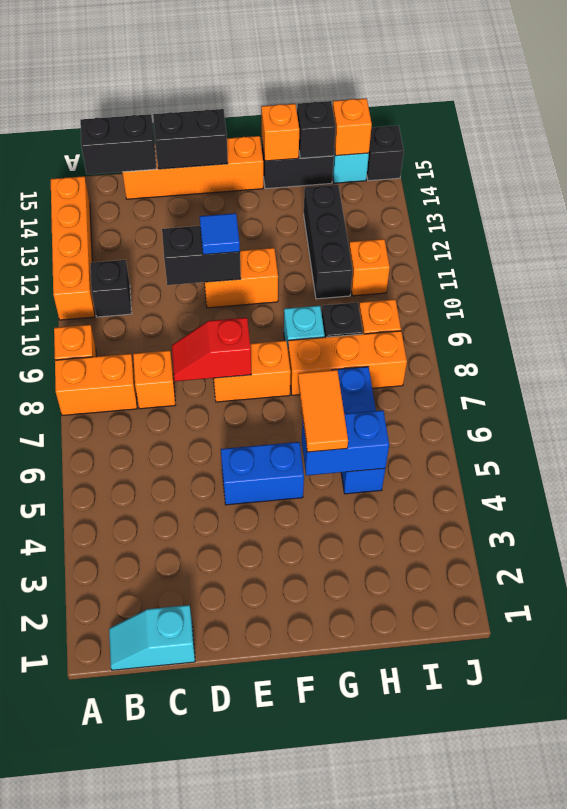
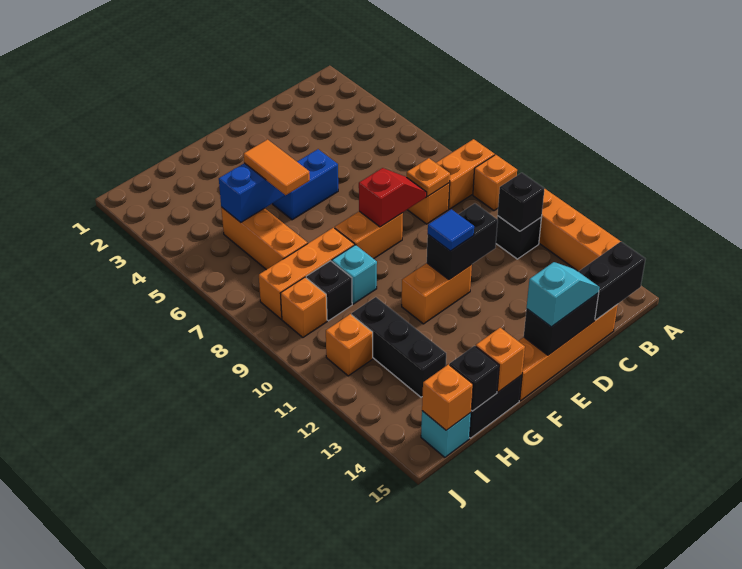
cyan 1x2 slope [109,605,195,670] -> cyan 1x2 slope moved to [527,262,600,327]
none -> orange 1x1 plate [407,158,450,196]
blue 1x3 brick [335,367,385,494] -> orange 1x3 brick [221,207,308,270]
black 1x1 brick [367,126,404,181] -> black 1x1 brick moved to [498,173,545,231]

